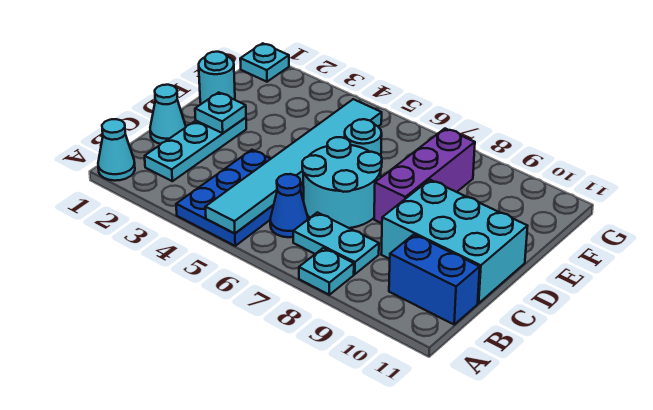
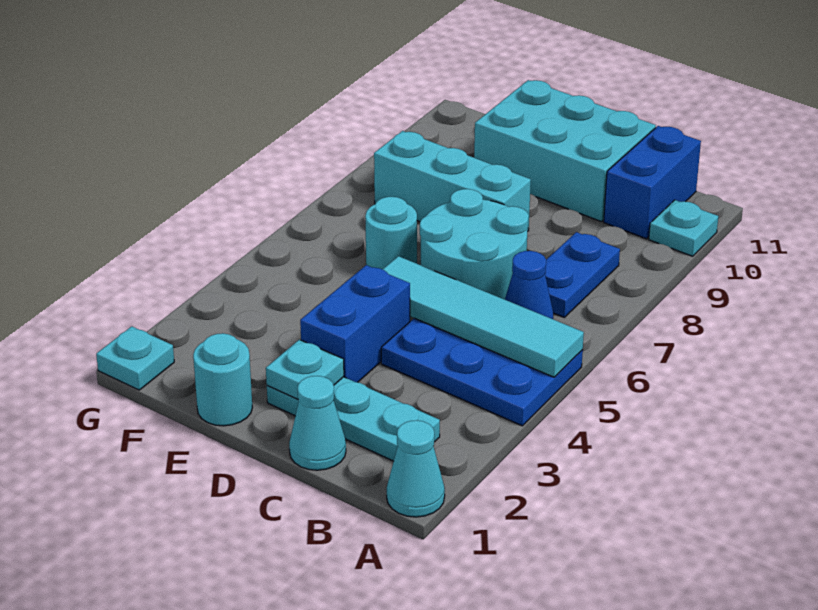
cyan 1x6 tile [205,99,382,234] -> cyan 1x4 tile [383,256,584,377]
cyan 1x1 plate [299,248,354,295] -> cyan 1x1 plate moved to [649,200,718,256]
cyan 1x2 plate [293,212,379,274] -> blue 1x2 plate [545,232,620,317]
cyan 2x3 brick [381,180,528,303] -> cyan 2x3 brick turned to [474,80,656,222]
none -> blue 1x2 brick [300,265,410,382]
purple 1x3 brick [374,129,475,223] -> cyan 1x3 brick [374,131,531,232]

